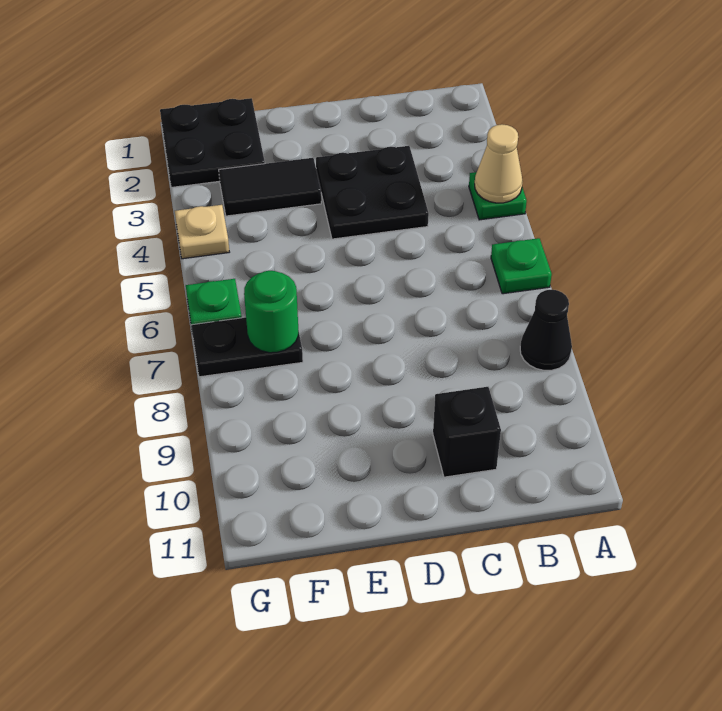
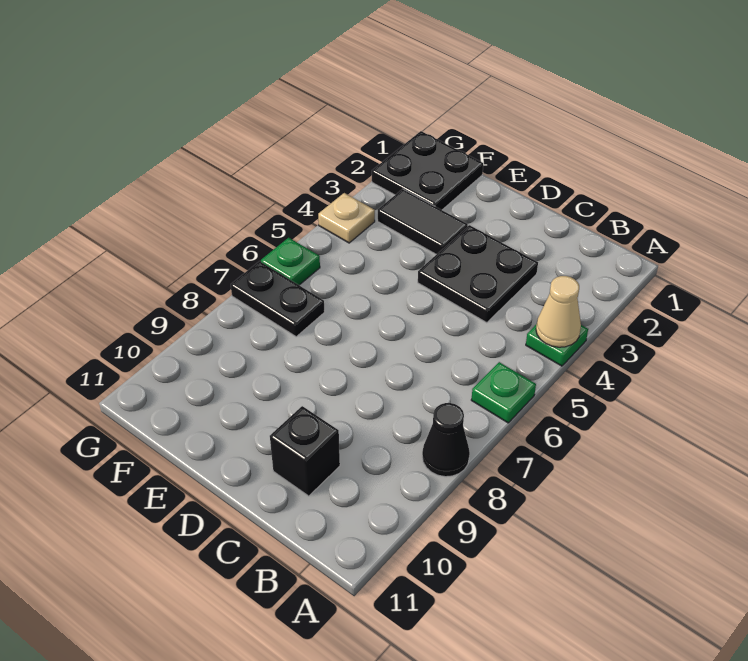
green 1x1 round brick [244,271,298,353] -> none

